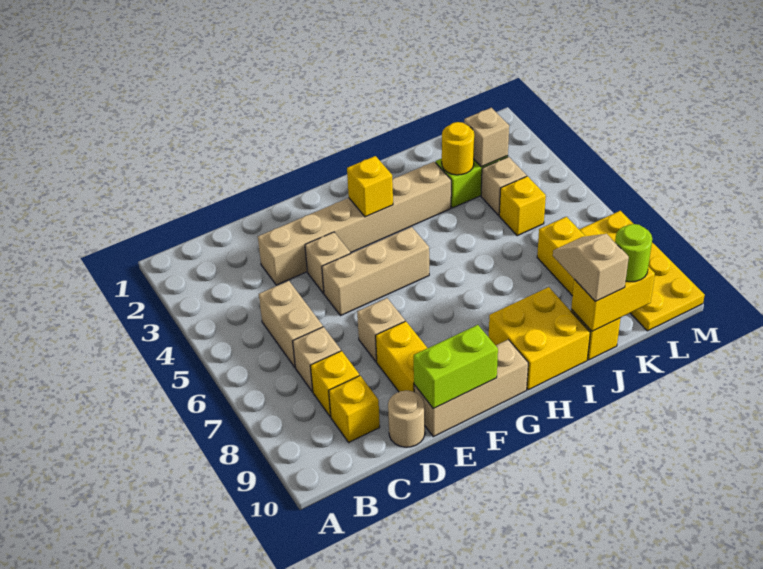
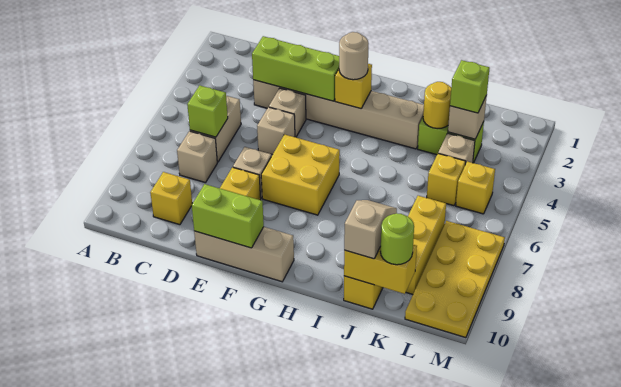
none -> lime 1x1 brick [187,85,228,137]
yellow 1x1 brick [310,351,359,417] -> yellow 1x1 brick moved to [456,161,495,214]
none -> lime 1x3 brick [252,36,339,101]
tan 1x1 round brick [388,391,425,447] -> tan 1x1 round brick moved to [339,32,369,80]
tan 1x3 brick [322,227,429,316] -> tan 1x1 brick [257,107,295,155]
yellow 2x2 brick [489,287,590,390] -> yellow 2x2 brick moved to [261,134,340,215]
none -> lime 1x1 brick [450,60,490,113]

